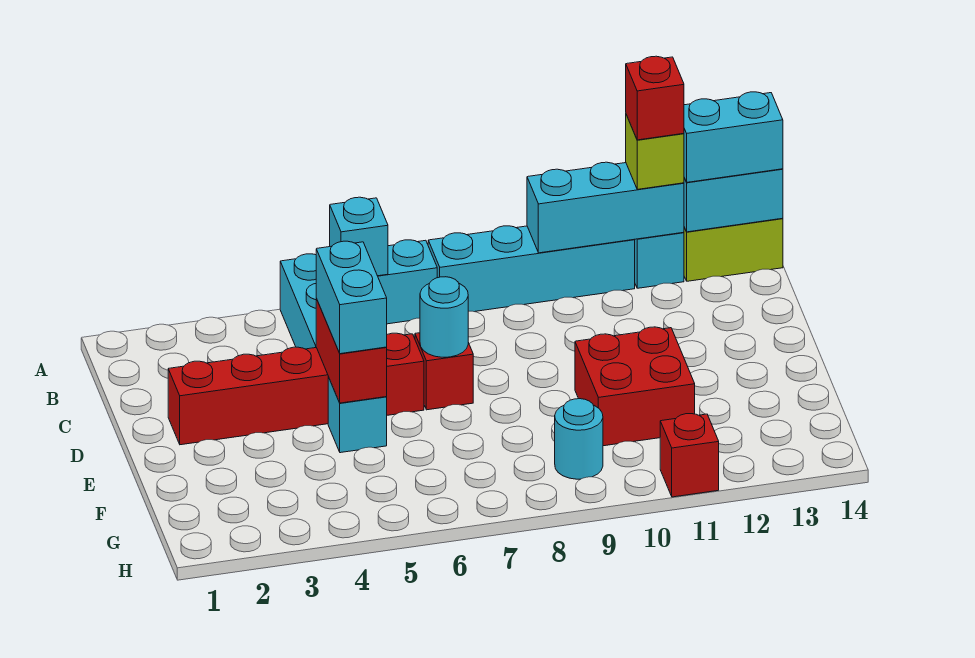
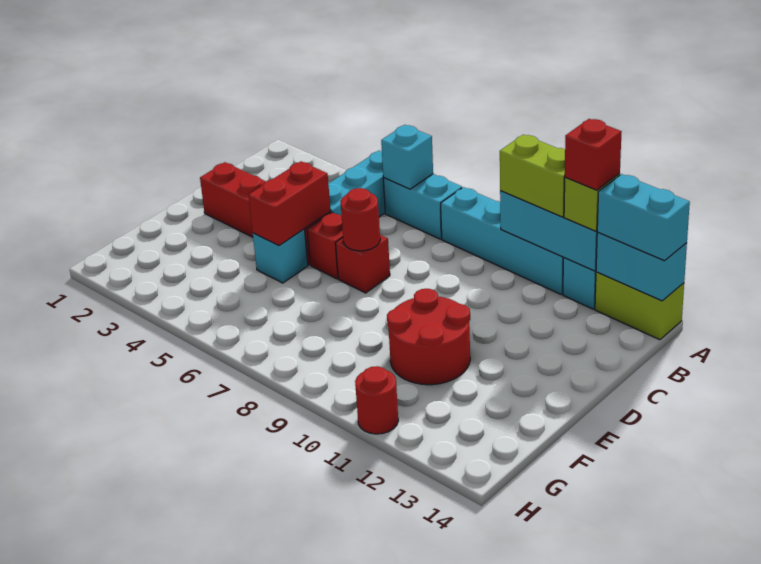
none -> lime 1x2 brick [500,135,565,217]
cyan 1x2 brick [316,241,387,354] -> none
cyan 1x1 round brick [420,277,468,357] -> red 1x1 round brick [340,188,380,251]
red 2x2 brick [575,327,695,446] -> red 2x2 round brick [387,289,470,385]
cyan 1x1 round brick [555,399,603,479] -> none
red 1x1 brick [660,414,719,497] -> red 1x1 round brick [355,366,398,434]

